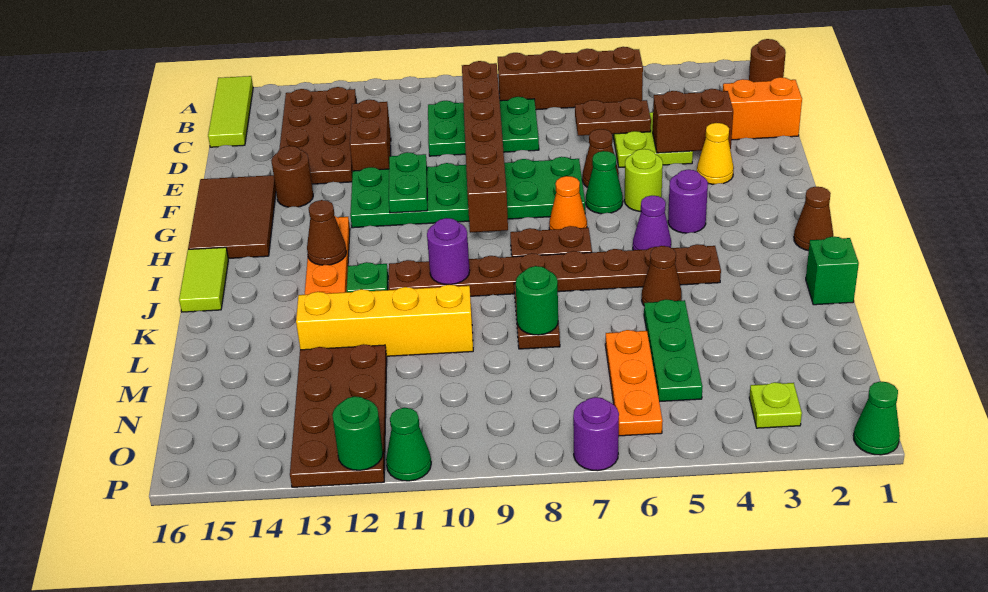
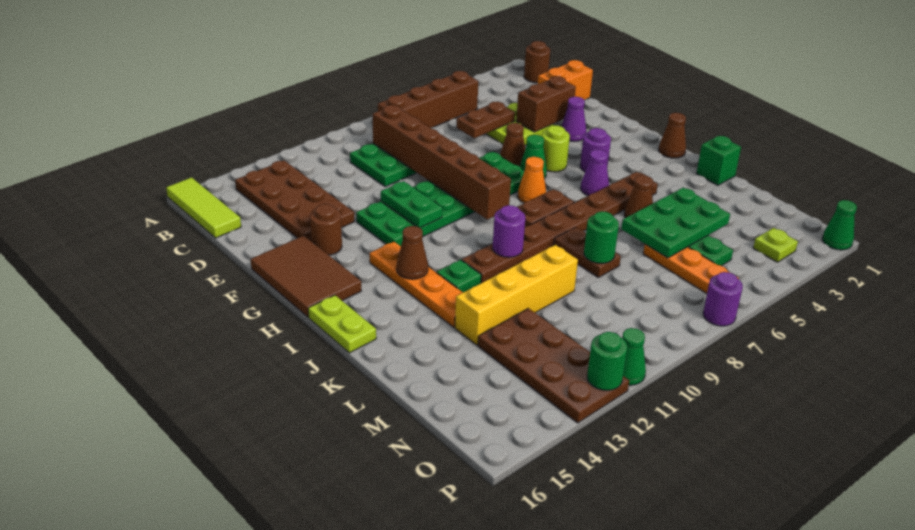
brown 1x2 brick [350,100,391,171] -> none
yellow 1x1 cone [697,123,734,184] -> purple 1x1 cone [561,97,586,141]
lime 1x2 tile [179,247,228,312] -> lime 1x2 plate [308,295,376,353]
none -> green 2x3 plate [621,188,730,258]

